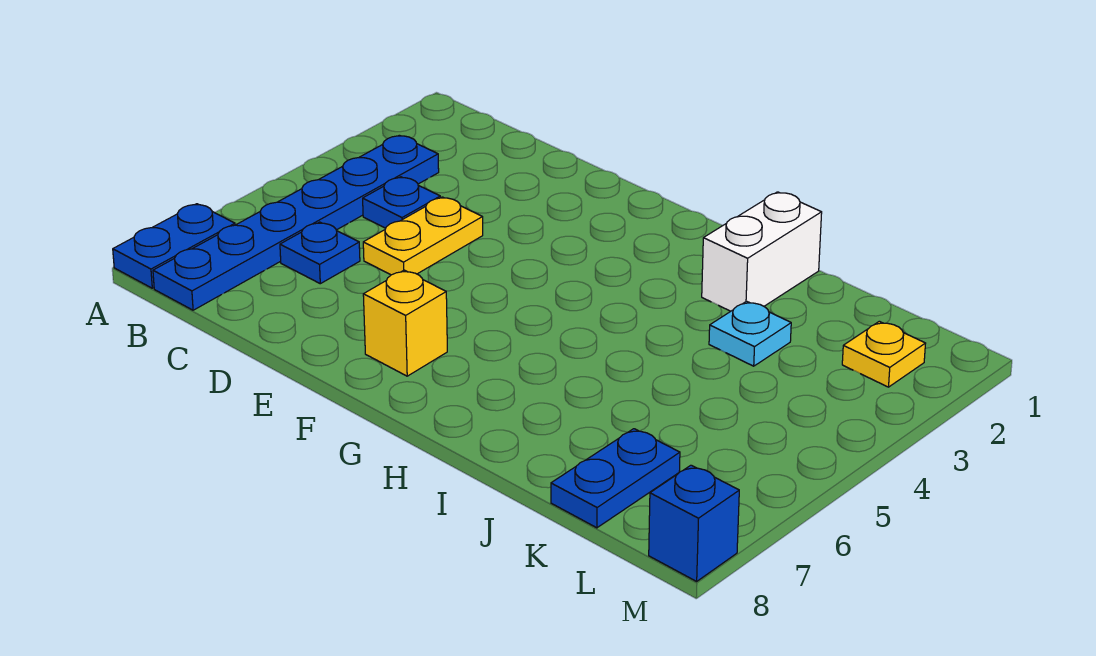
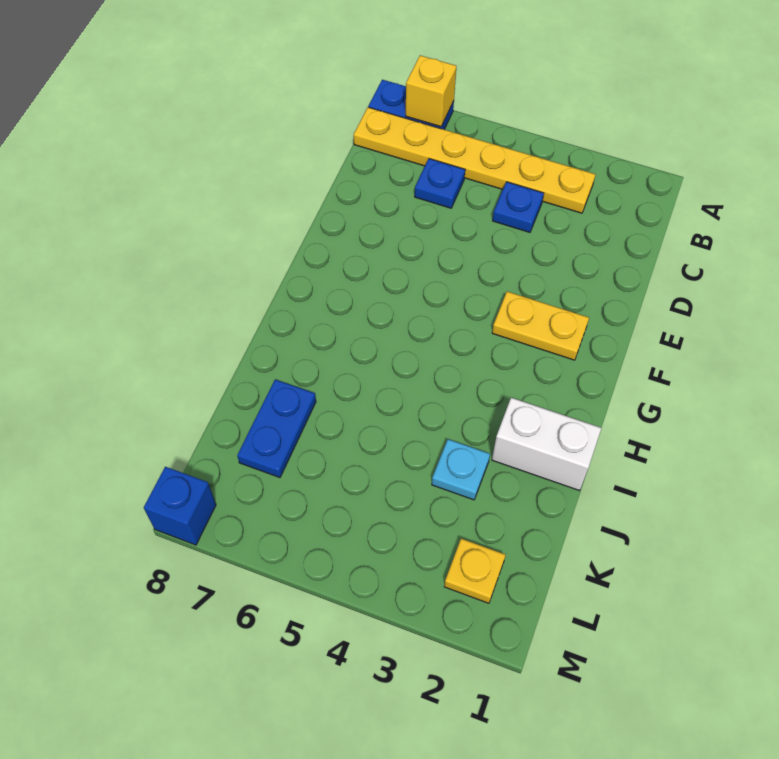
blue 1x6 plate [153,135,439,310] -> yellow 1x6 plate [354,107,596,213]
yellow 1x2 plate [363,197,483,275] -> yellow 1x2 plate moved to [492,291,589,360]
yellow 1x1 brick [363,270,447,376] -> yellow 1x1 brick moved to [406,55,456,127]
blue 1x2 plate [551,429,680,528] -> blue 1x2 plate turned to [237,380,316,478]

